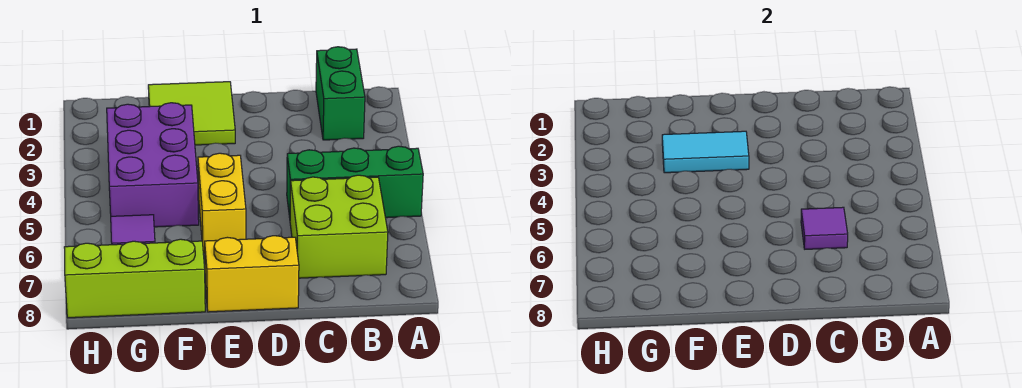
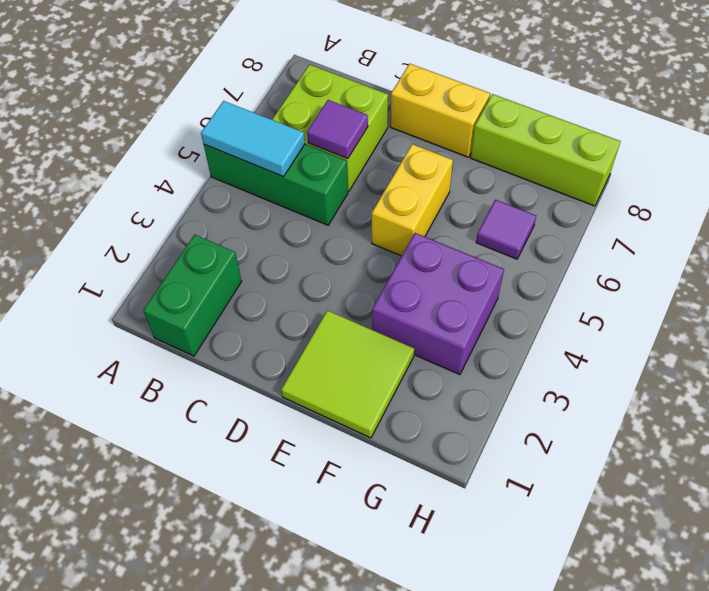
cyan 1x2 tile [662,131,749,173] -> cyan 1x2 tile moved to [201,101,305,177]
purple 2x3 brick [107,103,199,227] -> purple 2x2 brick [372,233,504,375]

